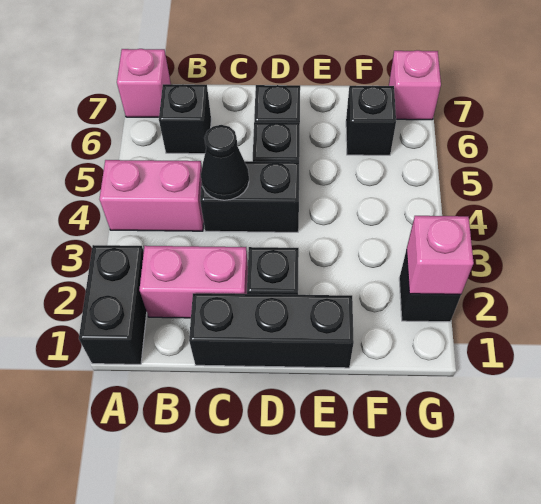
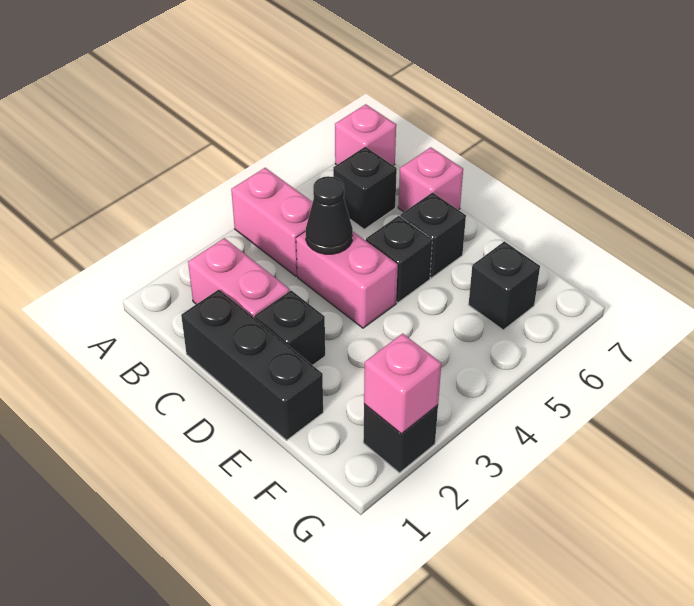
black 1x2 brick [79,245,147,364] -> none
black 1x2 brick [200,161,299,232] -> pink 1x2 brick [296,231,398,328]
pink 1x1 brick [389,50,441,120] -> pink 1x1 brick moved to [398,147,463,212]

